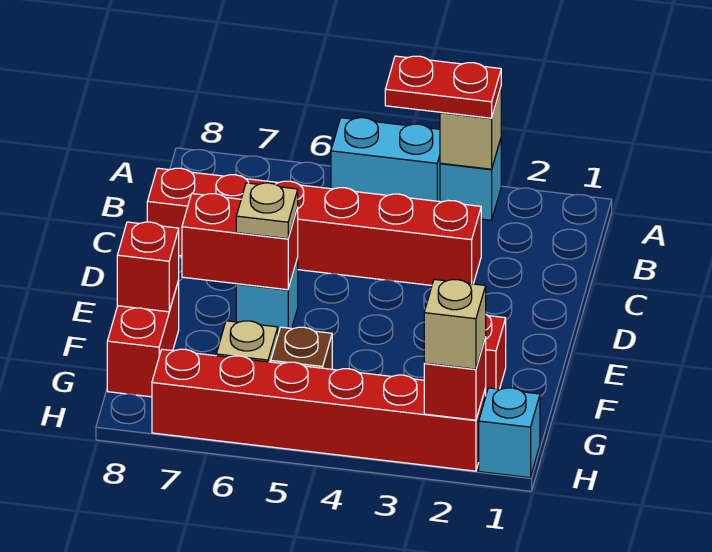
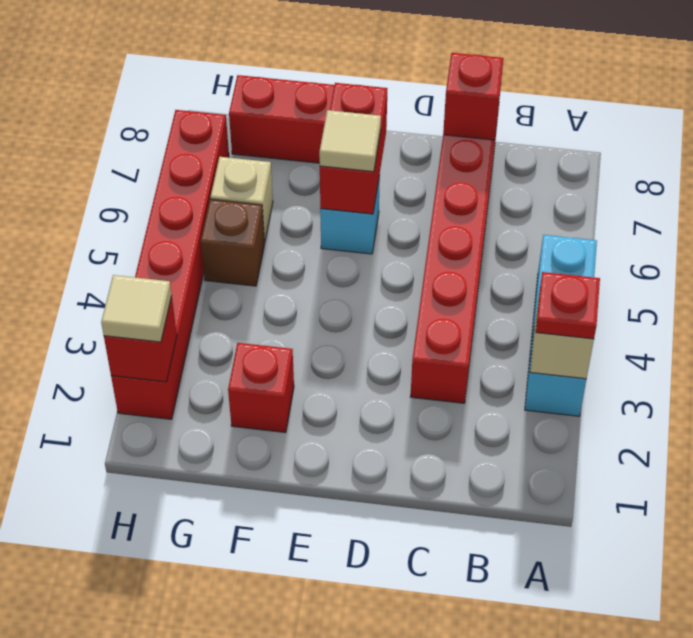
red 1x2 plate [385,56,501,118] -> red 1x1 plate [536,272,600,339]
tan 1x1 plate [236,183,298,239] -> tan 1x1 tile [319,110,381,172]
red 1x1 brick [117,222,179,312] -> red 1x1 brick moved to [443,53,504,140]
cyan 1x1 brick [479,388,540,478] -> none
tan 1x1 brick [424,279,486,369] -> tan 1x1 tile [101,275,172,342]

